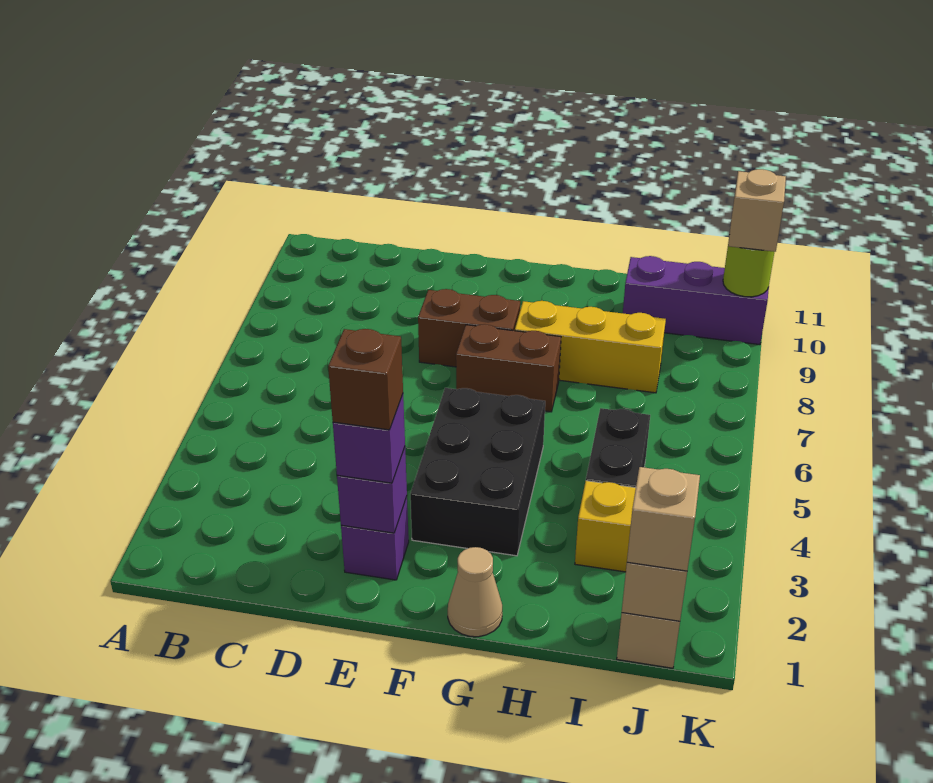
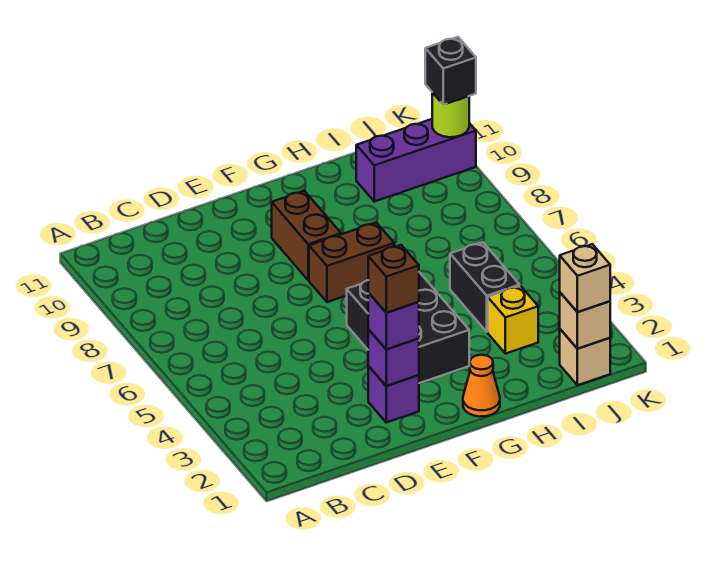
brown 1x2 brick [418,289,520,367] -> brown 1x2 brick turned to [272,191,341,280]
tan 1x1 cone [448,547,502,637] -> orange 1x1 cone [463,355,500,417]
yellow 1x3 brick [515,301,666,393] -> none
tan 1x1 brick [728,169,786,252] -> black 1x1 brick [425,37,476,105]

